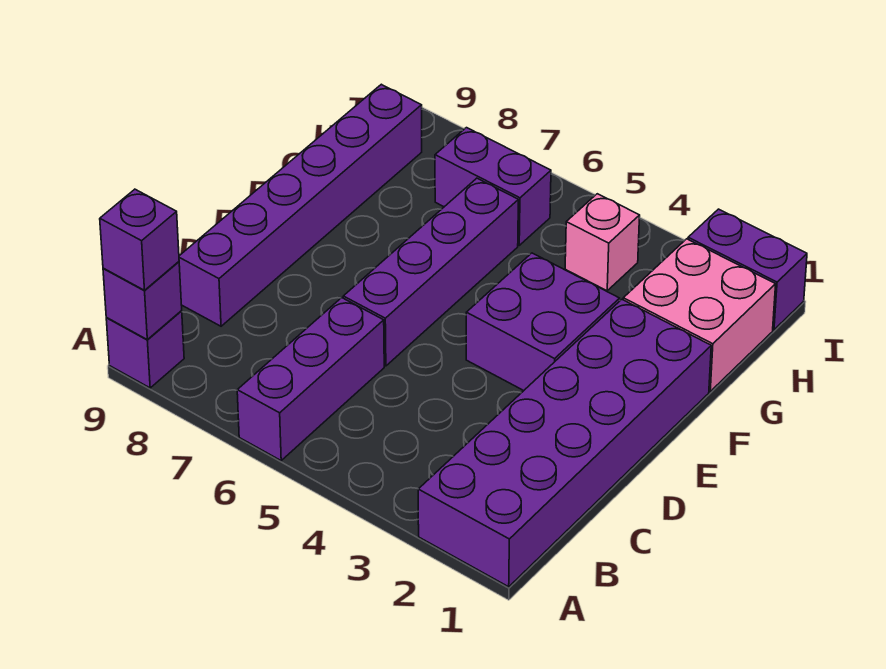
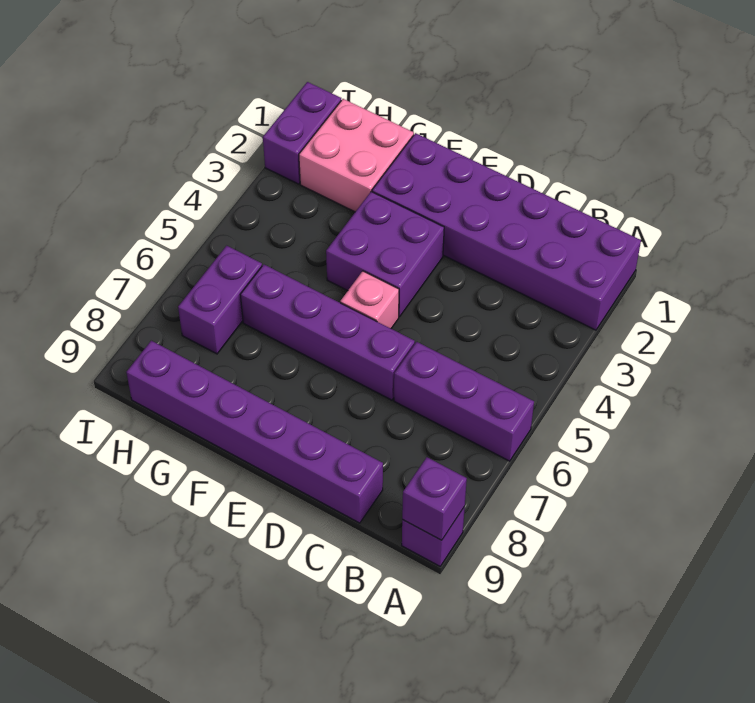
purple 1x1 brick [100,189,179,290] -> none
pink 1x1 brick [565,194,640,291] -> pink 1x1 brick moved to [340,271,399,328]

